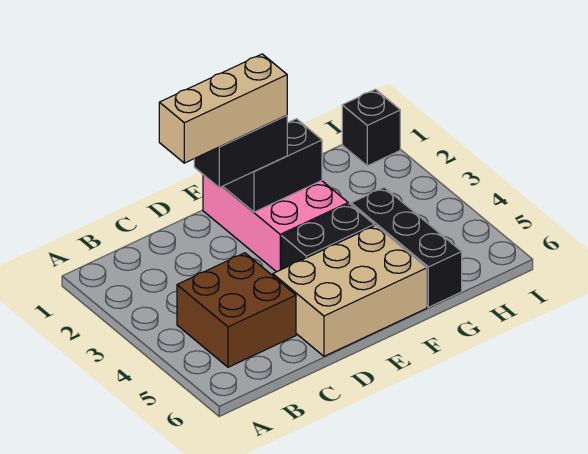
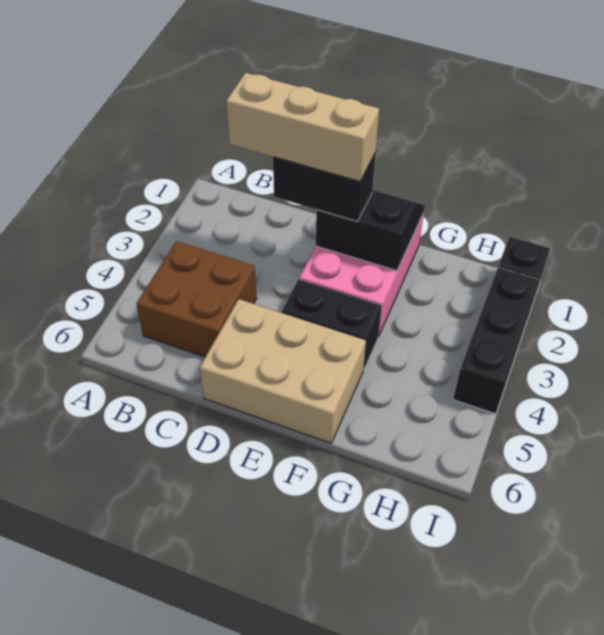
black 1x3 brick [351,187,462,307] -> black 1x3 brick moved to [453,268,539,414]

